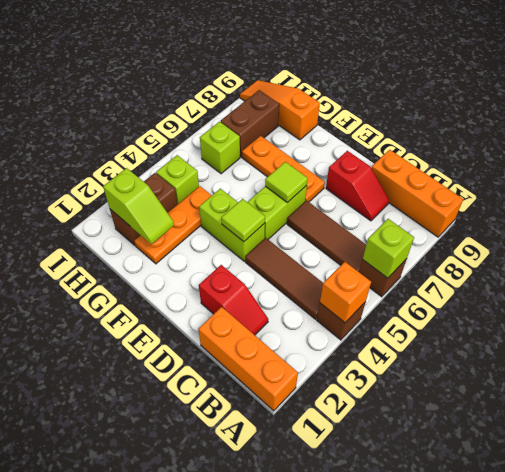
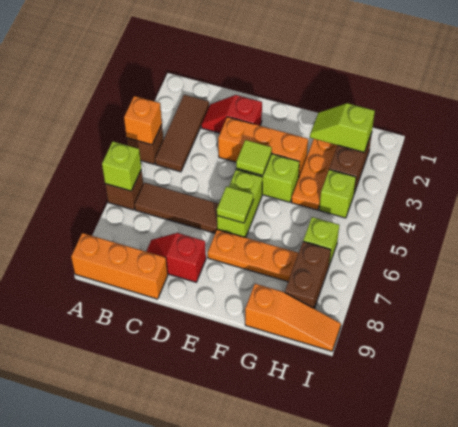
orange 1x3 brick [198,307,298,411] -> orange 1x3 brick moved to [218,117,308,176]
brown 1x3 tile [245,238,323,319] -> brown 1x3 tile turned to [155,95,209,172]

